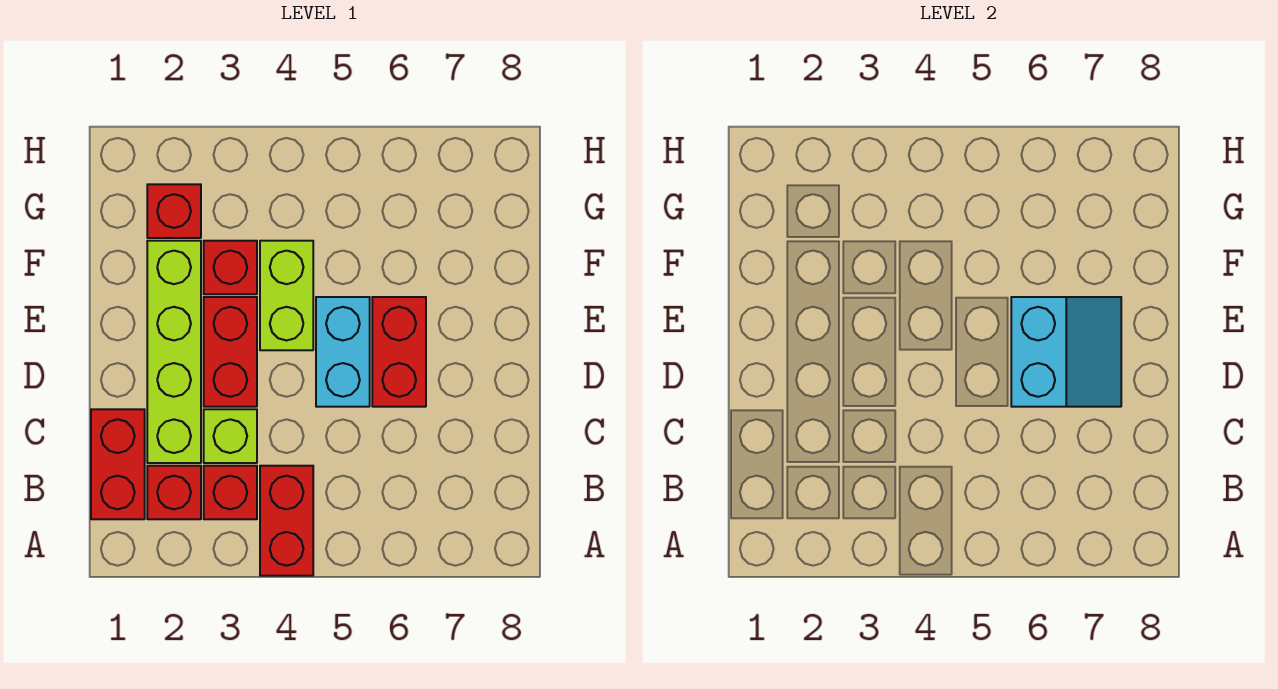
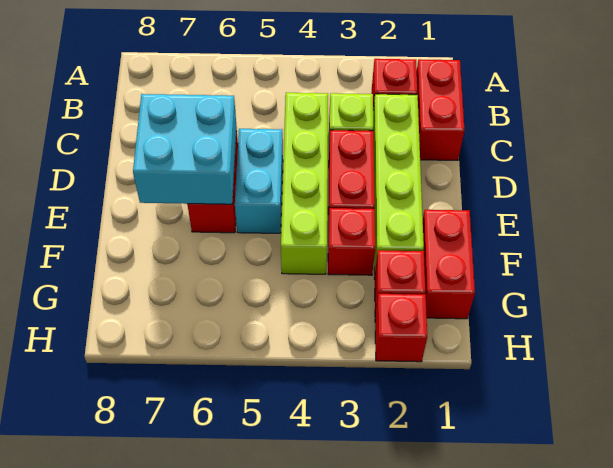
red 1x2 brick [260,466,313,576] -> red 1x2 brick moved to [423,210,475,319]
red 1x1 brick [204,466,257,519] -> red 1x1 brick moved to [375,294,427,362]
cyan 2x2 slope [1011,297,1121,407] -> cyan 2x2 brick [133,94,237,204]
lime 1x2 brick [260,241,313,350] -> lime 1x4 brick [281,93,328,274]

